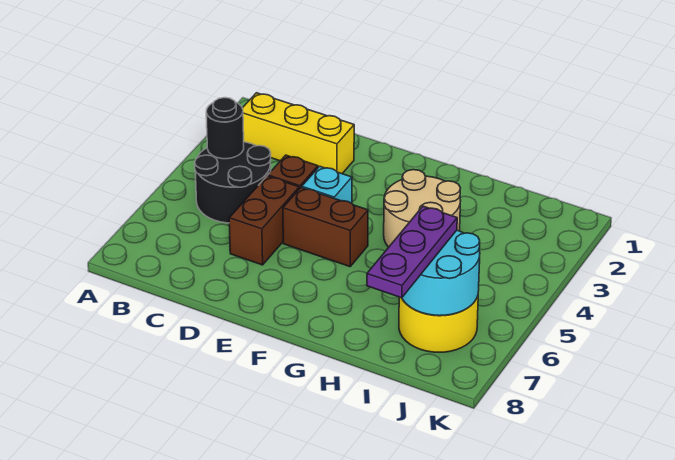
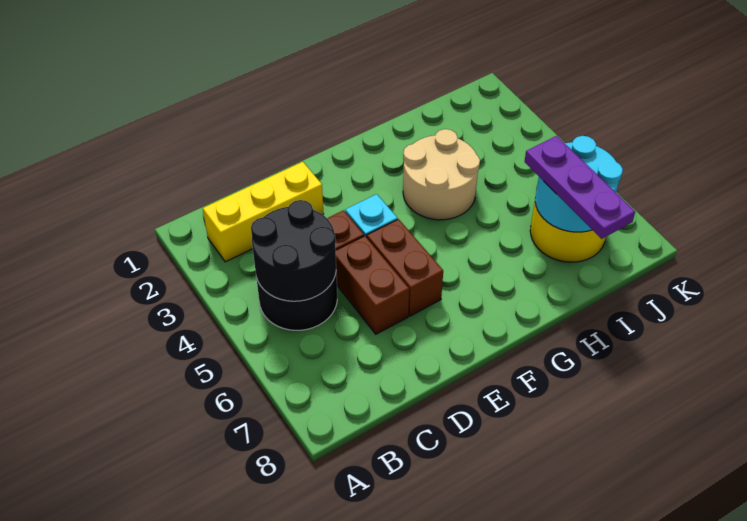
black 1x1 round brick [206,98,244,159] -> black 2x2 round brick [251,200,336,301]
brown 1x2 brick [283,187,368,267] -> brown 1x2 brick turned to [367,219,443,316]

